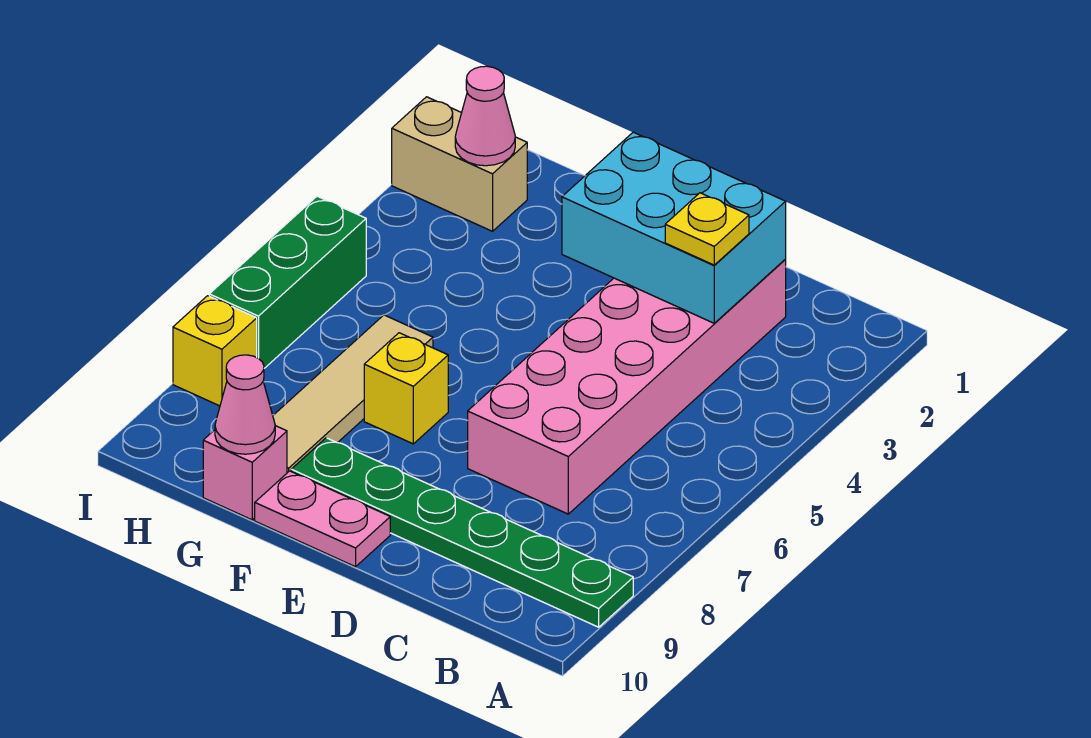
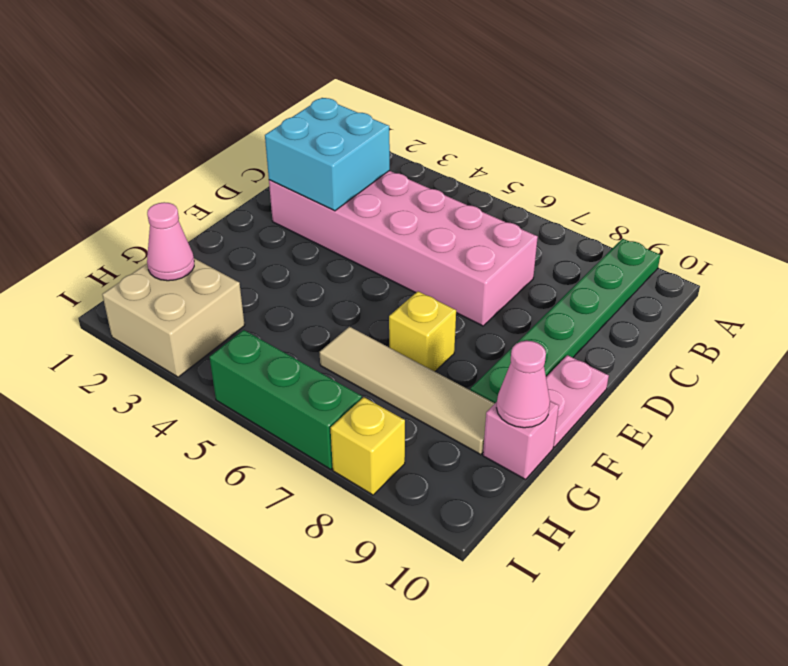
cyan 2x3 brick [562,132,786,323] -> cyan 2x2 brick [265,98,390,211]
yellow 1x1 plate [665,193,749,265] -> none
tan 1x2 brick [392,97,527,231] -> tan 2x2 brick [102,258,245,377]

